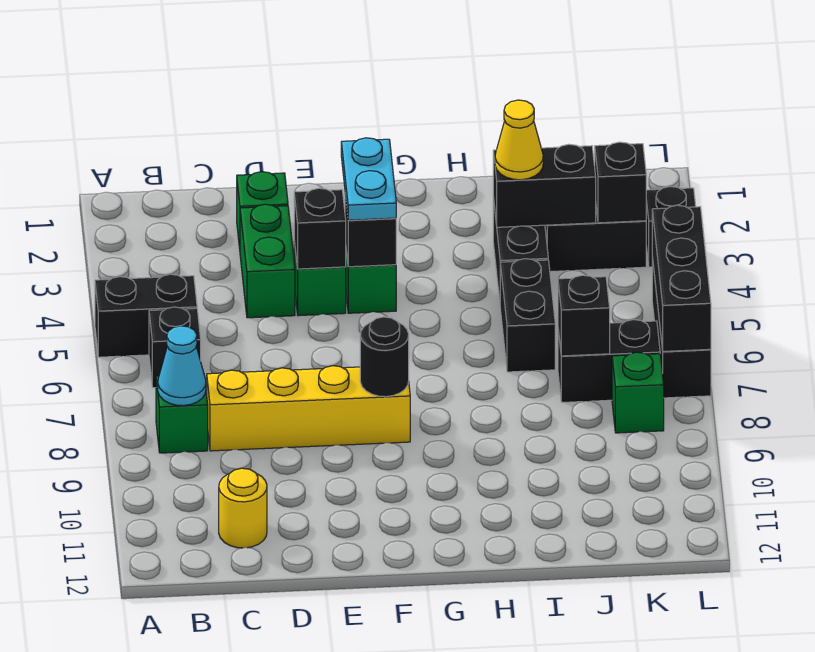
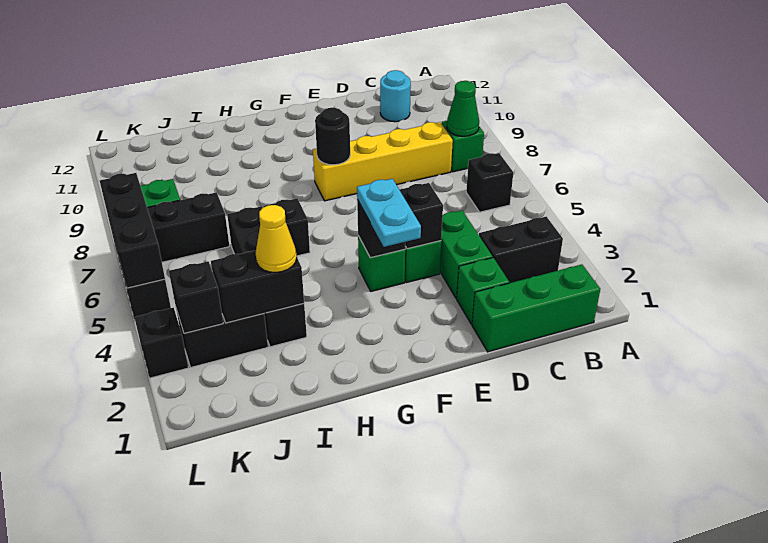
black 1x2 brick [95,274,197,357] -> black 1x2 brick moved to [479,217,563,283]
none -> green 1x3 brick [472,264,600,352]
cyan 1x1 cone [158,326,206,406] -> green 1x1 cone [447,81,479,136]
yellow 1x1 round brick [219,468,267,548] -> cyan 1x1 round brick [380,70,411,122]
black 1x1 brick [558,275,610,356] -> black 1x1 brick moved to [264,198,310,256]

